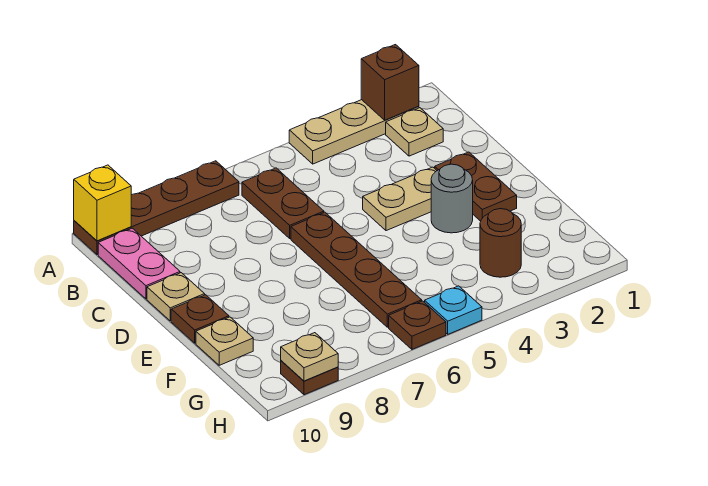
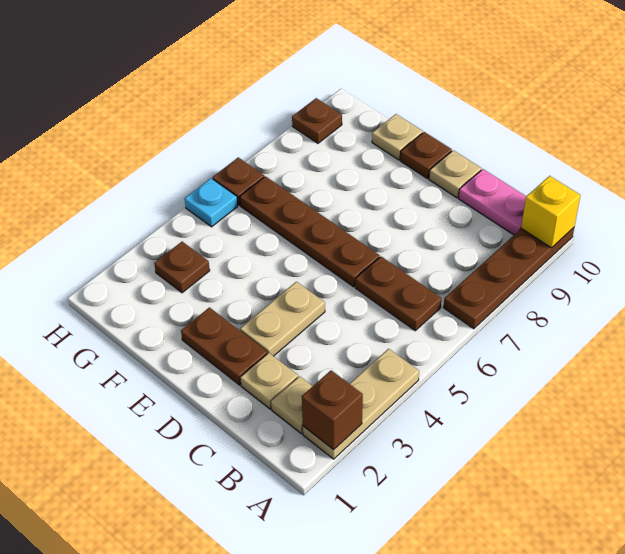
grey 1x1 round brick [431,164,473,233] -> none
brown 1x1 round brick [480,209,521,277] -> brown 1x1 plate [154,242,210,293]
tan 1x1 plate [281,333,338,381] -> tan 1x1 plate moved to [240,353,298,409]

